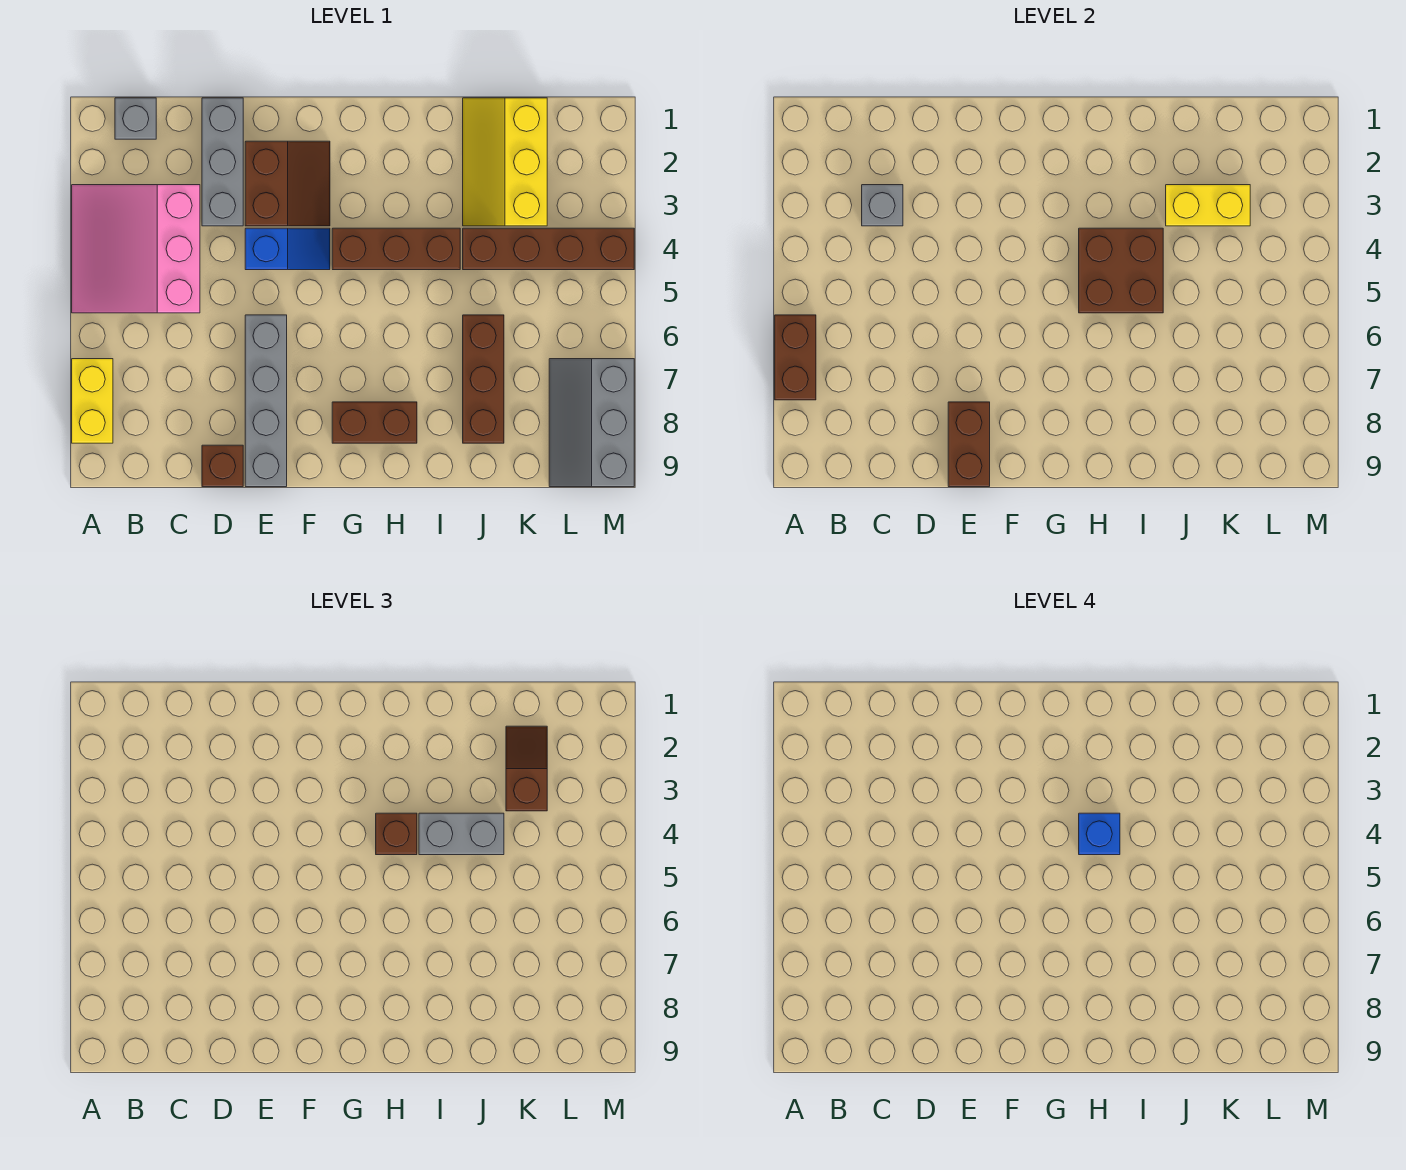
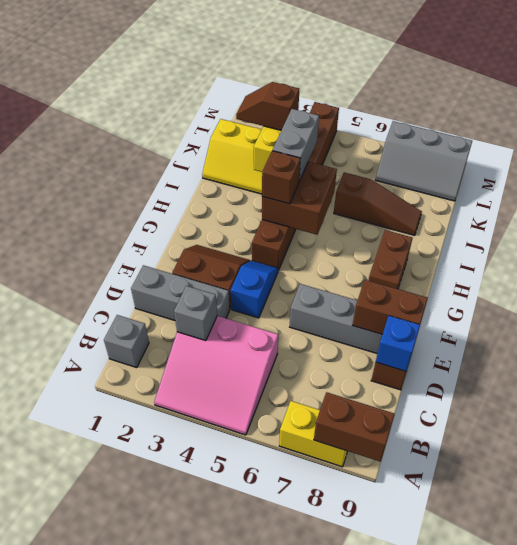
brown 1x2 brick [775,315,816,400] -> brown 1x2 brick moved to [314,392,395,462]
blue 1x1 brick [1079,813,1120,855] -> blue 1x1 brick moved to [376,316,420,371]
brown 1x3 brick [463,315,504,443] -> brown 1x3 slope [334,172,422,235]

